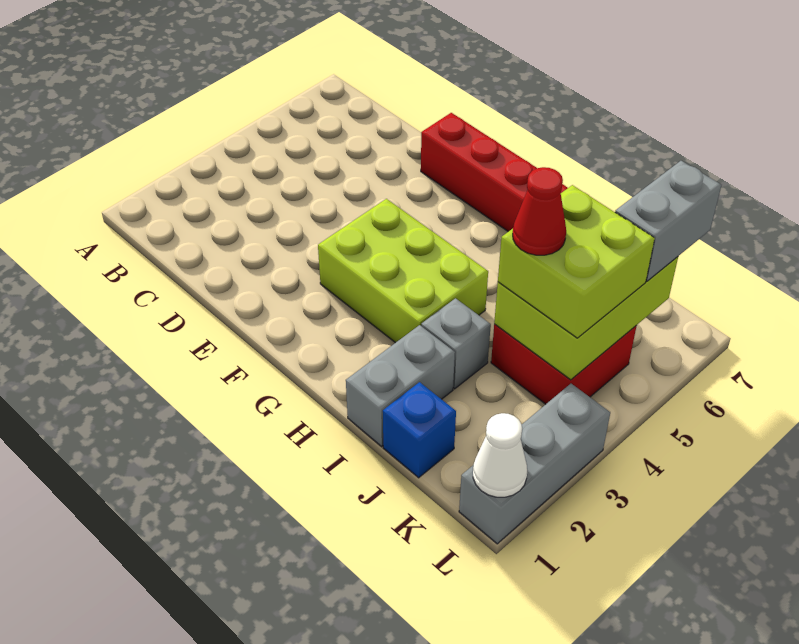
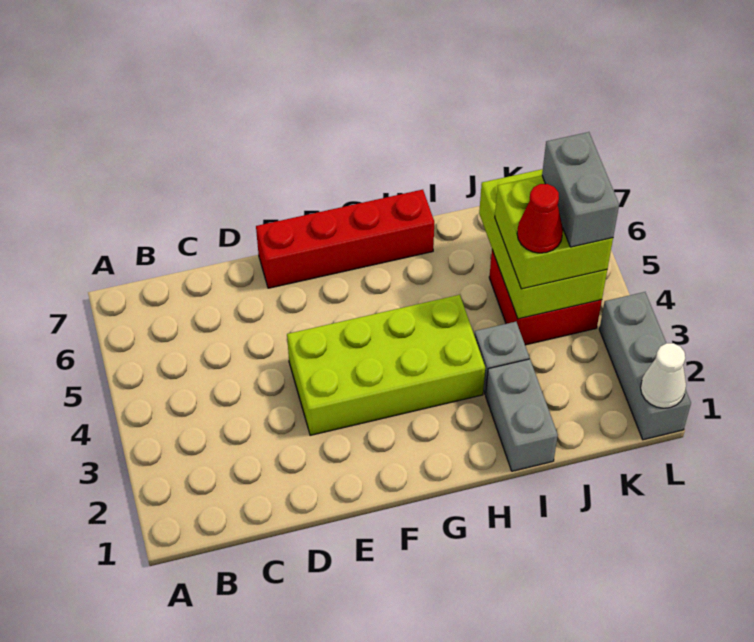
lime 2x3 brick [318,199,488,343] -> lime 2x4 brick [287,295,485,435]
blue 1x1 brick [383,382,456,478] -> none
grey 1x2 brick [615,161,721,281] -> grey 1x2 brick moved to [542,132,619,247]

